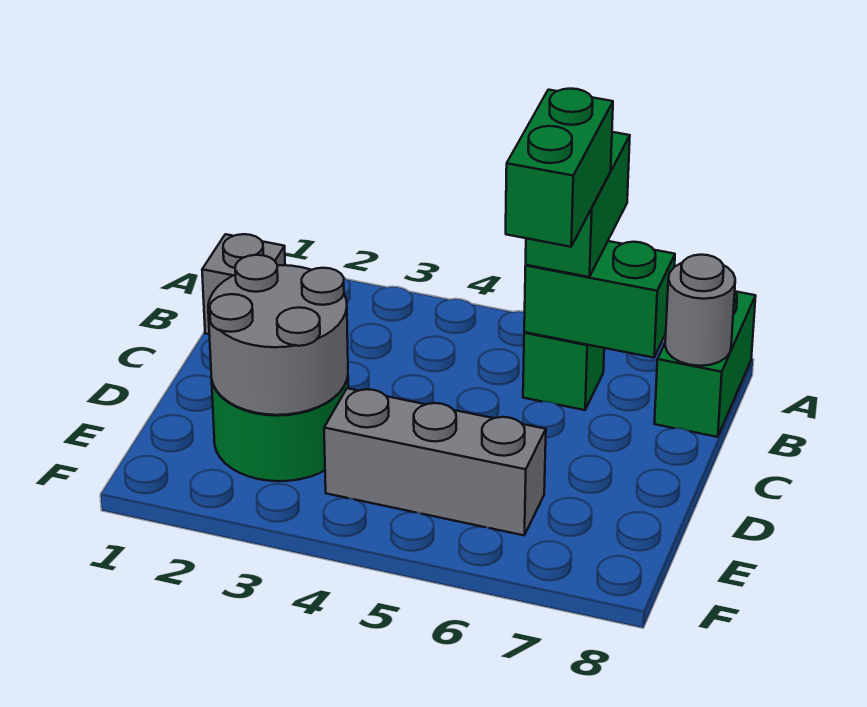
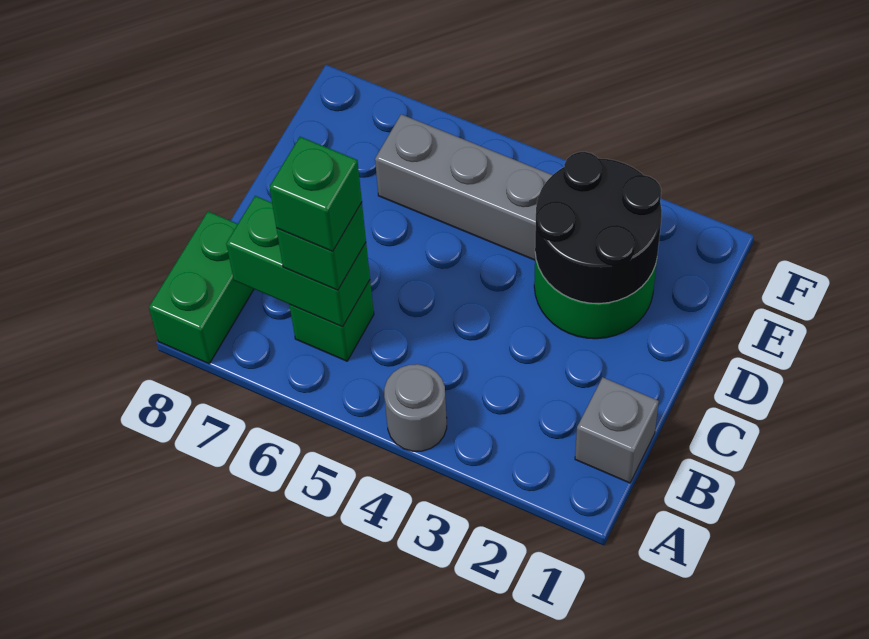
green 1x2 brick [526,132,630,277] -> green 1x1 brick [276,203,366,290]
green 1x2 brick [506,89,613,247] -> green 1x1 brick [269,137,362,251]
grey 1x1 round brick [665,255,735,366] -> grey 1x1 round brick moved to [384,364,447,451]
grey 2x2 round brick [208,255,348,415] -> black 2x2 round brick [535,152,662,304]

